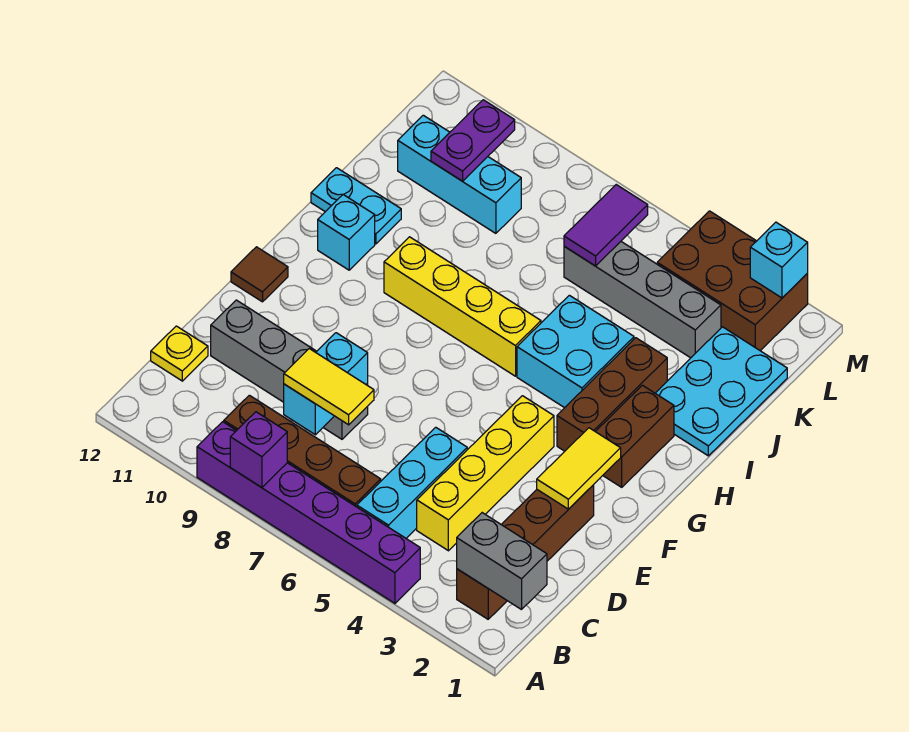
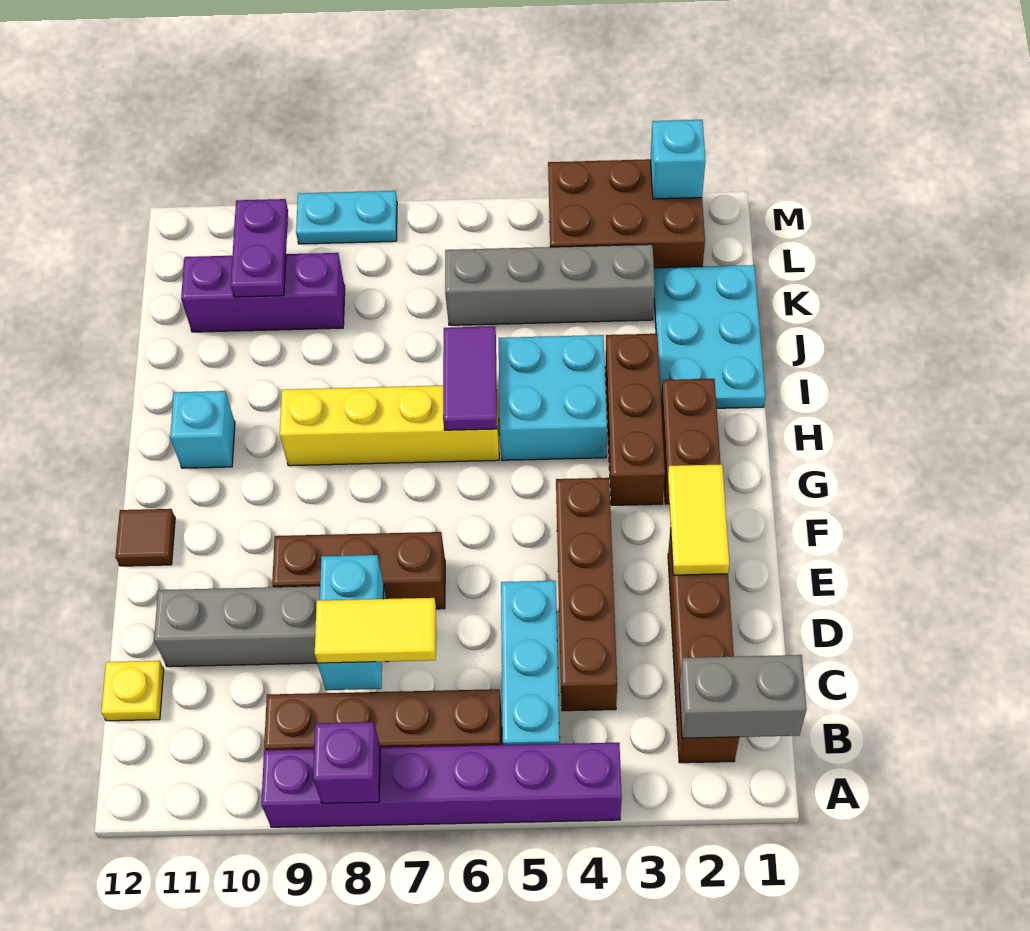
yellow 1x4 brick [417,396,554,551] -> brown 1x4 brick [556,478,617,711]
none -> brown 1x3 brick [272,532,445,609]
cyan 1x2 plate [311,168,401,244] -> cyan 1x2 plate moved to [296,191,397,244]
purple 1x2 tile [564,185,648,266] -> purple 1x2 tile moved to [443,326,497,430]
cyan 1x3 brick [398,115,521,233] -> purple 1x3 brick [181,253,345,332]

